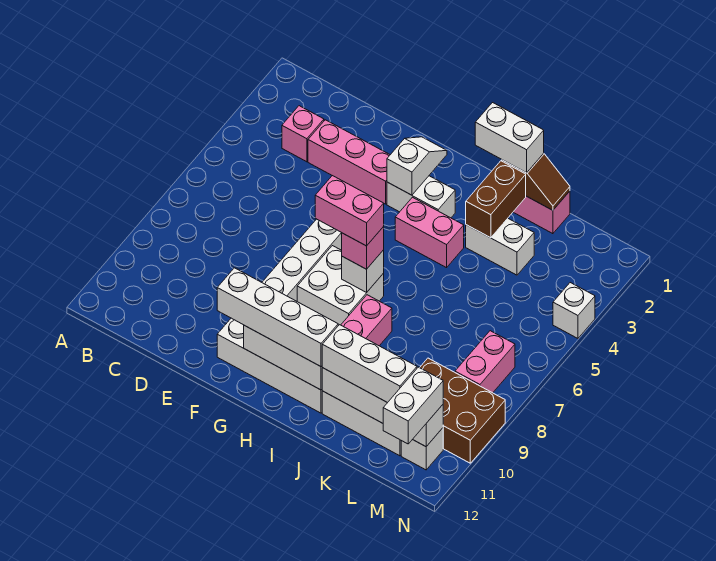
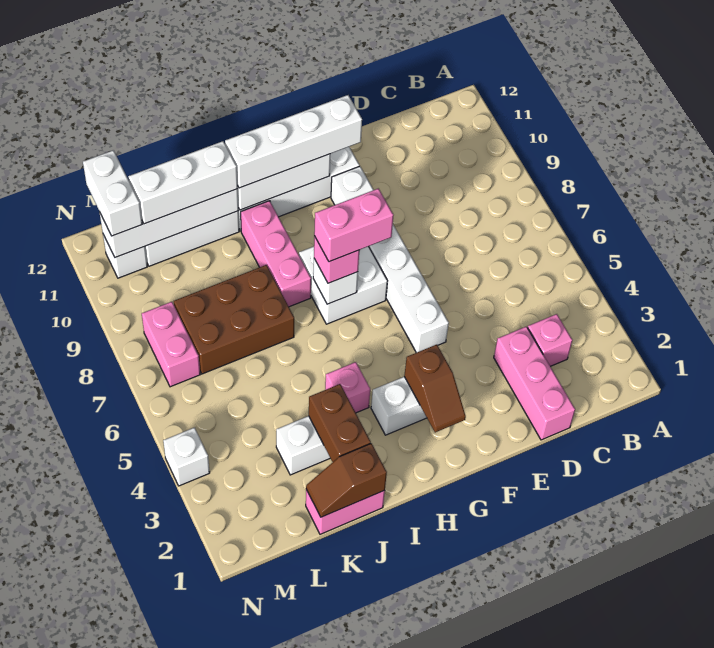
pink 1x3 brick [308,120,390,204] -> pink 1x3 brick turned to [494,327,575,440]
white 1x2 slope [387,137,447,195] -> brown 1x2 slope [404,345,466,432]
pink 1x2 brick [395,197,464,268] -> pink 1x1 brick [325,362,370,413]
white 1x2 brick [475,103,544,173] -> none
brown 2x3 brick [420,358,505,463] -> brown 2x3 brick moved to [174,265,294,374]

